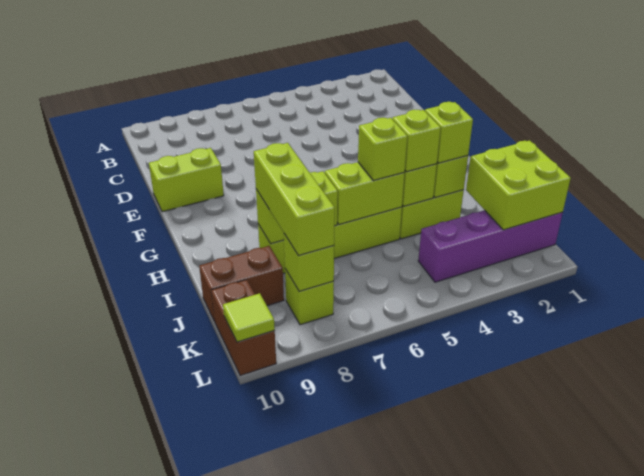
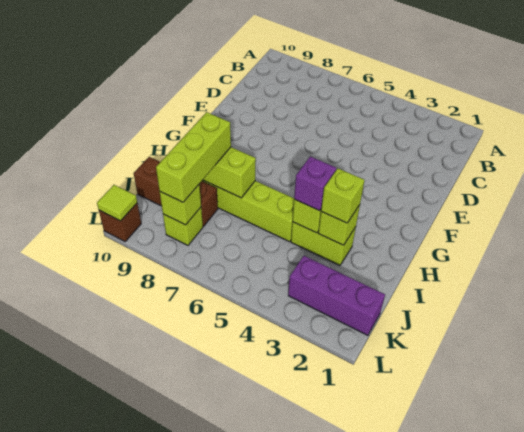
lime 1x2 brick [149,148,224,212] -> none
lime 1x1 brick [392,110,441,172] -> purple 1x1 brick [294,157,336,211]
lime 1x2 brick [325,162,405,225] -> none
lime 1x1 brick [358,118,407,181] -> none
lime 2x2 brick [466,140,571,230] -> none
brown 1x2 brick [199,246,284,321] -> brown 1x3 brick [134,157,218,226]
purple 1x4 brick [418,210,563,282] -> purple 1x3 brick [288,256,385,335]
brown 1x2 brick [211,280,276,376] -> brown 1x1 brick [99,203,141,241]

